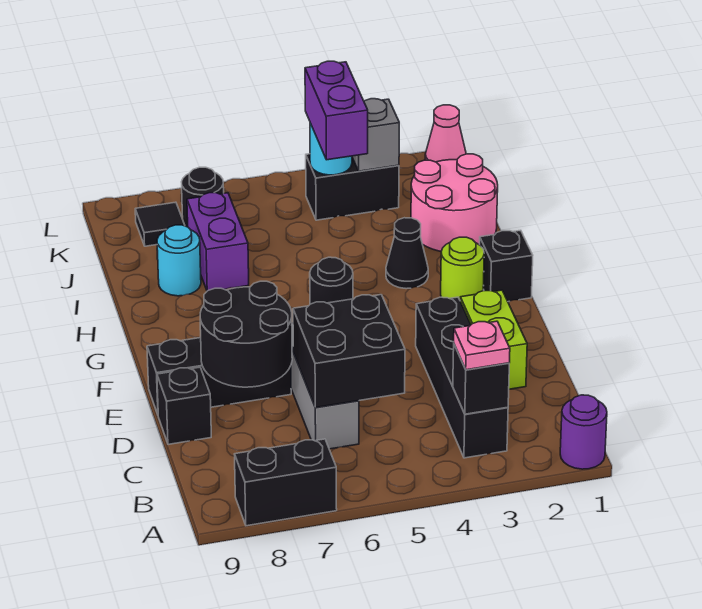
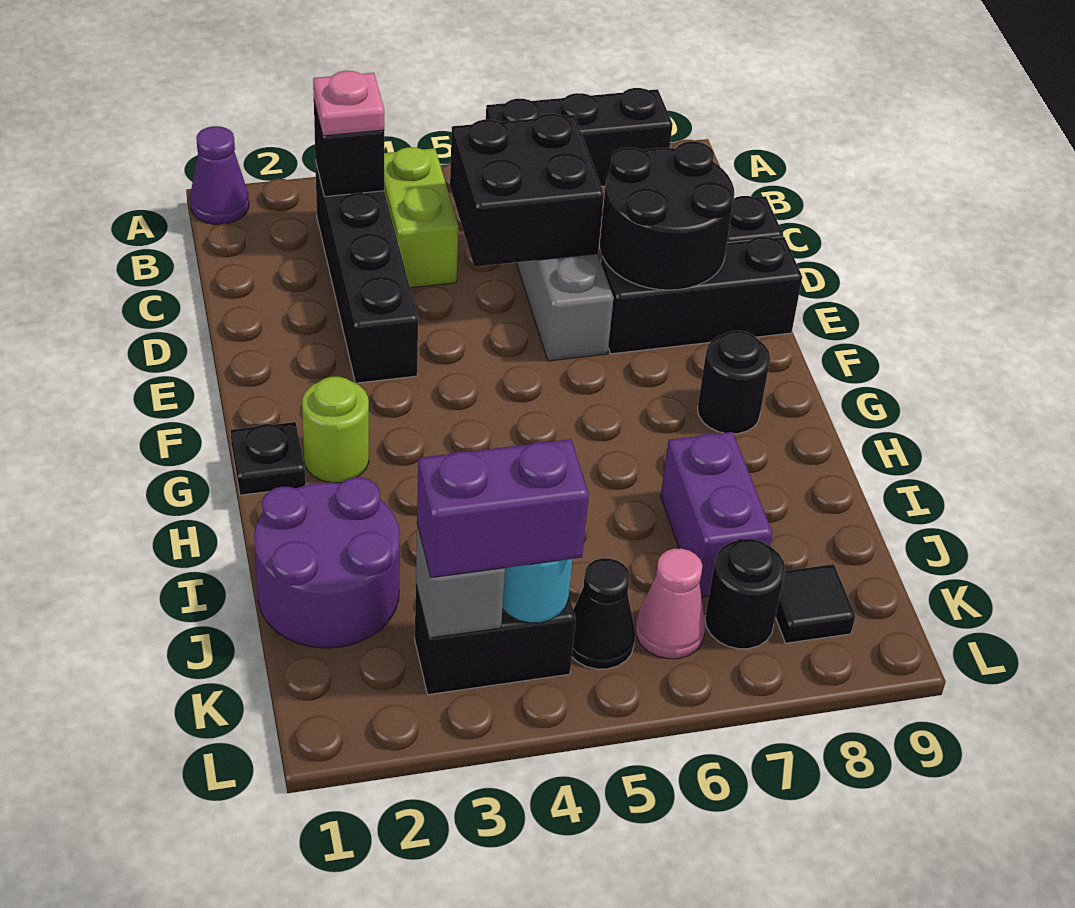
purple 1x1 round brick [560,395,607,469] -> purple 1x1 cone [190,126,249,224]
black 1x2 brick [235,439,337,526] -> black 1x3 brick [486,88,673,186]
lime 1x2 brick [460,290,527,389] -> lime 1x2 brick moved to [384,147,458,288]
black 1x1 brick [480,230,533,302] -> black 1x1 plate [231,422,306,495]
black 1x1 round brick [310,257,353,304] -> black 1x1 round brick moved to [698,331,770,434]
black 1x1 cone [386,218,428,289] -> black 1x1 cone moved to [572,558,635,669]
pink 2x2 round brick [411,154,498,251] -> purple 2x2 round brick [254,478,400,648]
cyan 1x1 round brick [157,225,201,296] -> none
purple 1x2 brick [305,61,368,160] -> purple 1x2 brick turned to [417,439,589,578]
pink 1x1 cone [425,105,466,162] -> pink 1x1 cone moved to [635,549,706,659]

